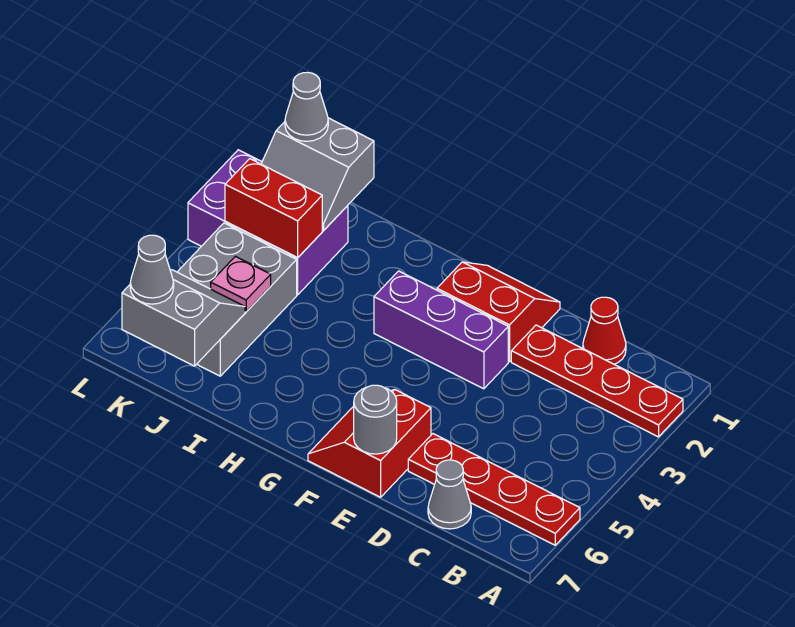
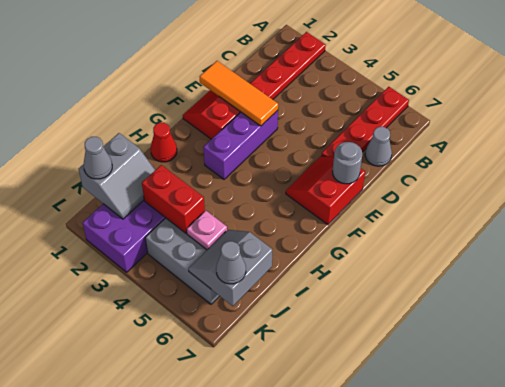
red 1x1 cone [583,297,626,364] -> red 1x1 cone moved to [151,122,177,162]
none -> orange 1x3 tile [200,61,278,126]
red 2x2 slope [308,390,431,497] -> red 2x2 slope turned to [286,156,365,225]
red 1x2 brick [225,159,322,258] -> red 1x2 brick turned to [142,165,205,233]

